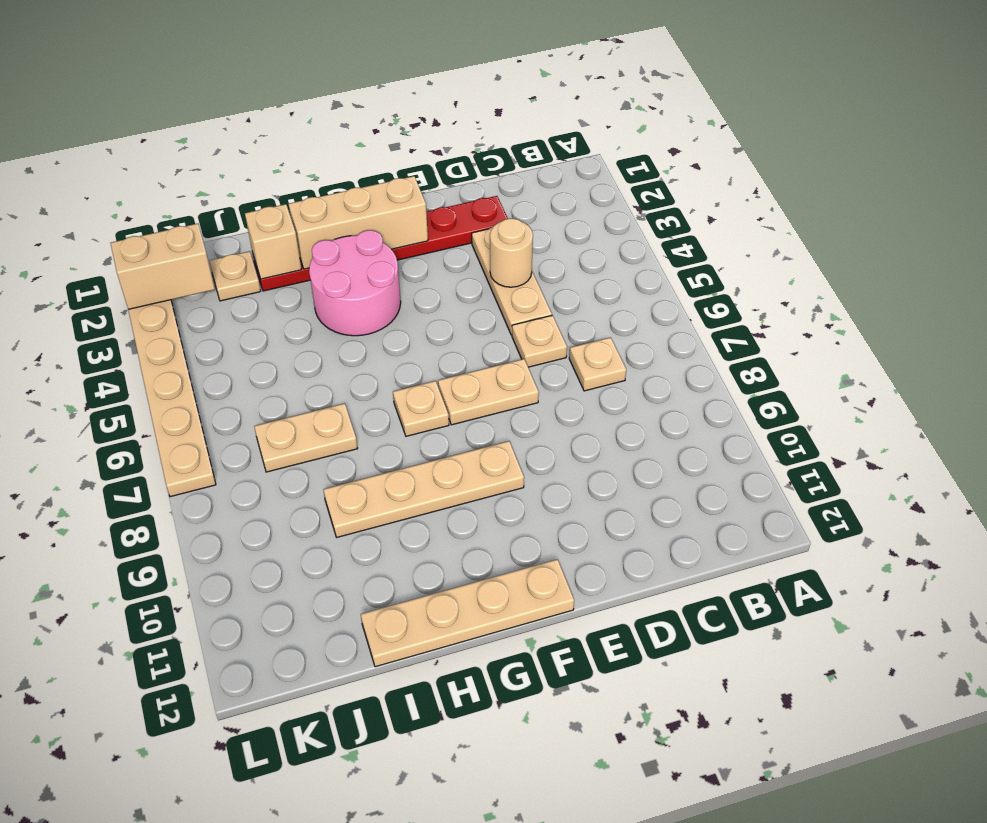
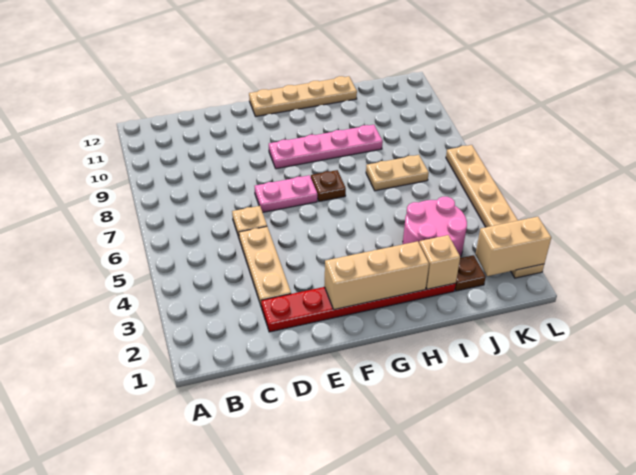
tan 1x1 plate [569,337,626,391] -> none
tan 1x1 round brick [490,218,533,287] -> none
tan 1x2 plate [438,359,539,425] -> pink 1x2 plate [255,175,317,212]
tan 1x4 plate [323,441,524,537] -> pink 1x4 plate [269,125,383,169]
pink 2x2 round brick [309,230,401,336] -> pink 2x2 round brick moved to [403,197,467,257]
tan 1x1 plate [393,381,449,436] -> brown 1x1 plate [311,170,346,202]
tan 1x1 plate [209,251,261,301] -> brown 1x1 plate [455,255,486,291]

